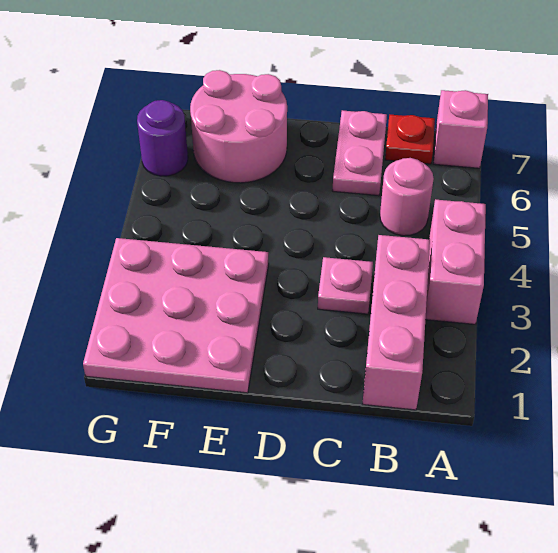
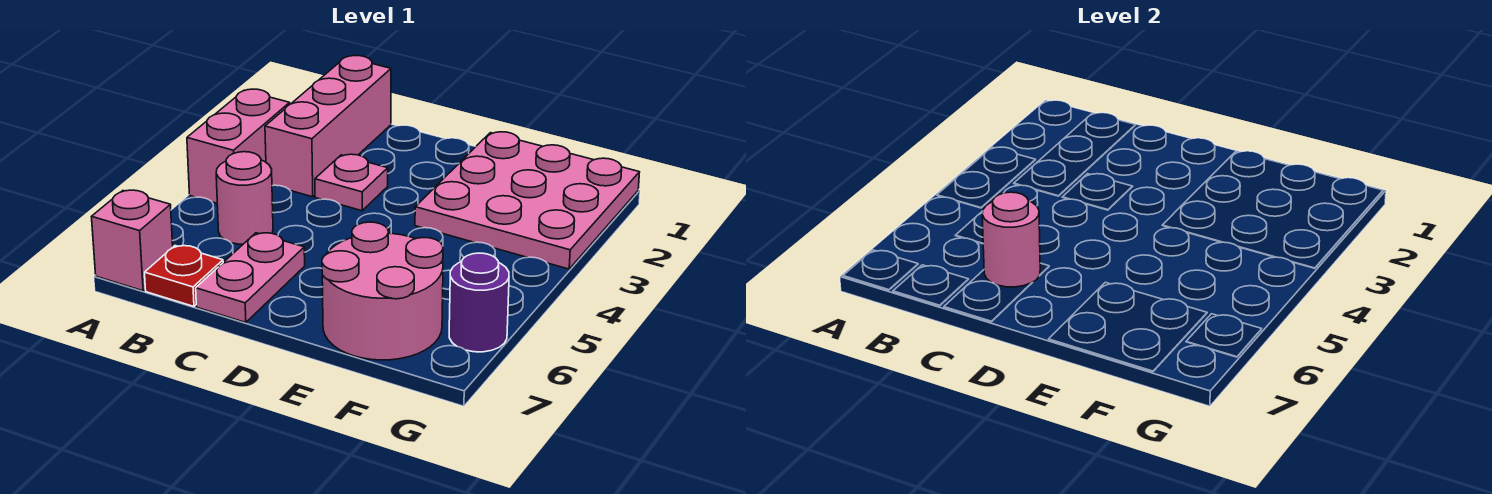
none -> pink 1x1 round brick [982,192,1040,287]

